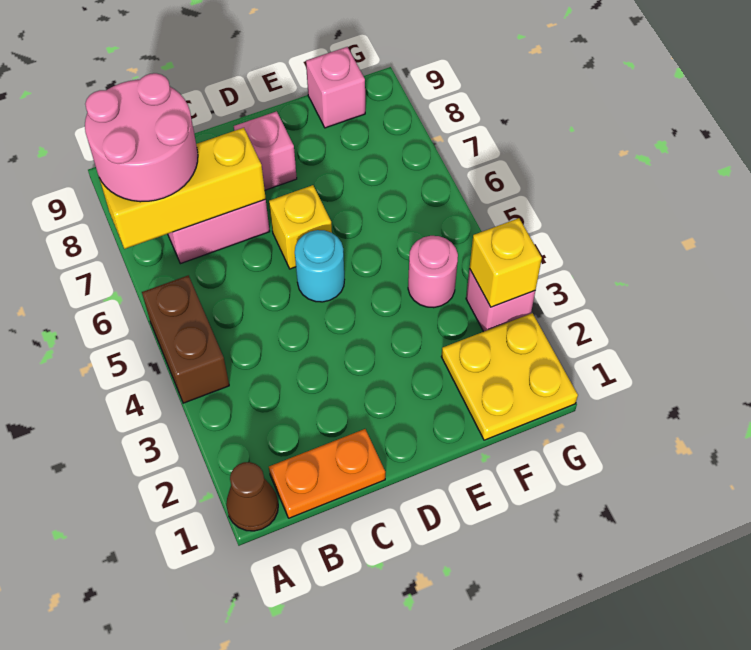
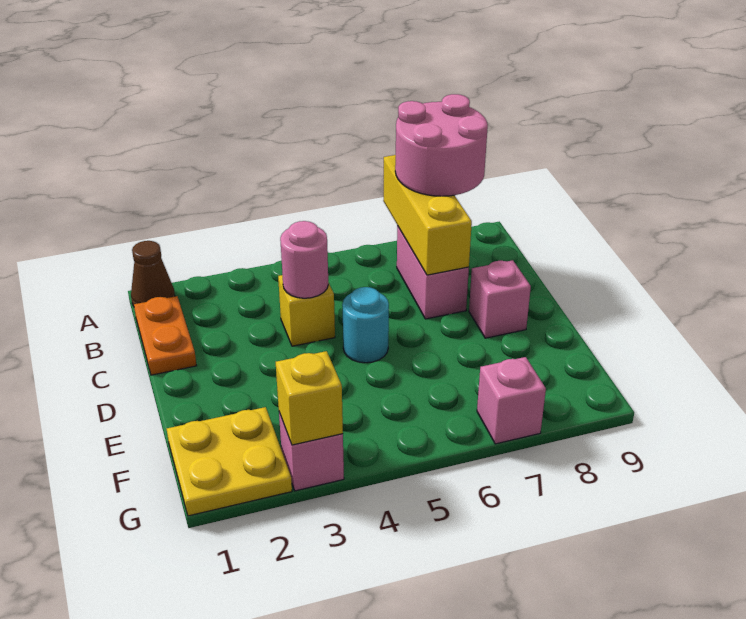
brown 1x2 brick [142,275,229,403] -> none
yellow 1x1 brick [269,185,332,269] -> yellow 1x1 brick moved to [278,275,335,346]
pink 1x1 round brick [408,236,458,308] -> pink 1x1 round brick moved to [280,221,328,298]
pink 1x1 brick [306,47,365,128] -> pink 1x1 brick moved to [477,357,546,444]

